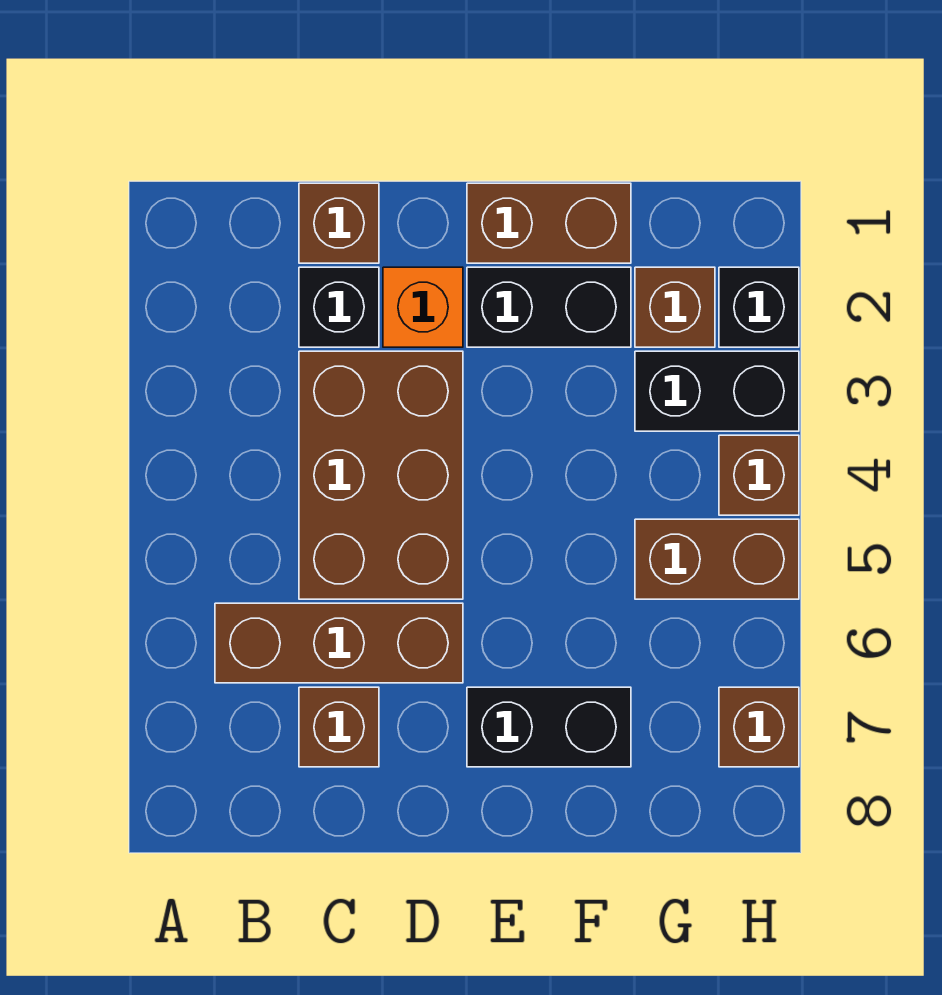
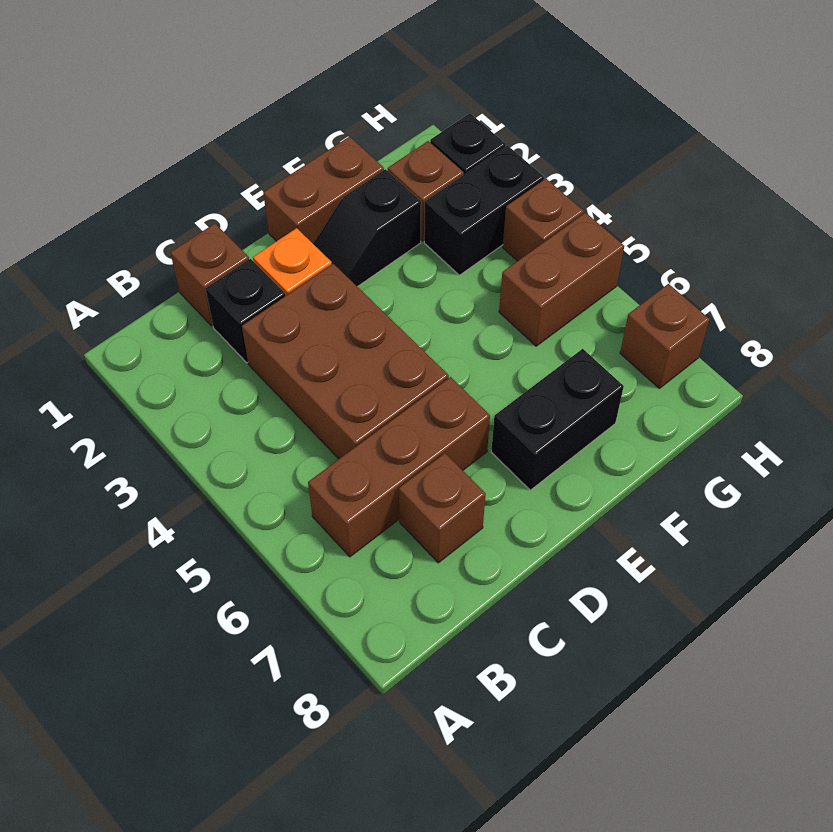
black 1x2 brick [467,267,631,347] -> black 1x2 slope [313,169,421,287]

